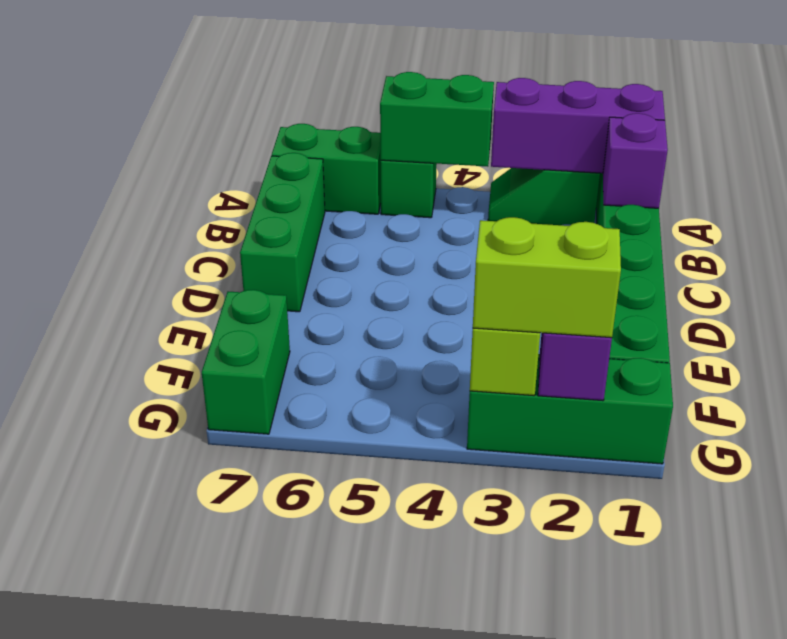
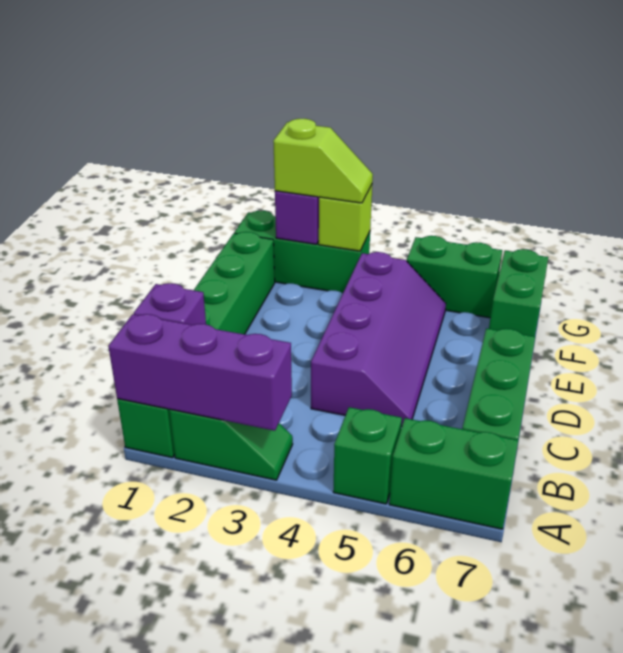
green 1x2 brick [380,72,494,167] -> green 1x2 brick moved to [407,236,502,318]
none -> purple 2x4 slope [311,252,446,427]
lime 1x2 brick [473,217,621,338] -> lime 1x2 slope [273,119,373,203]

